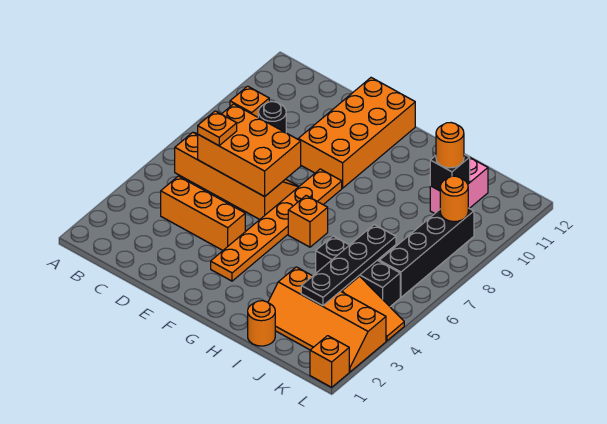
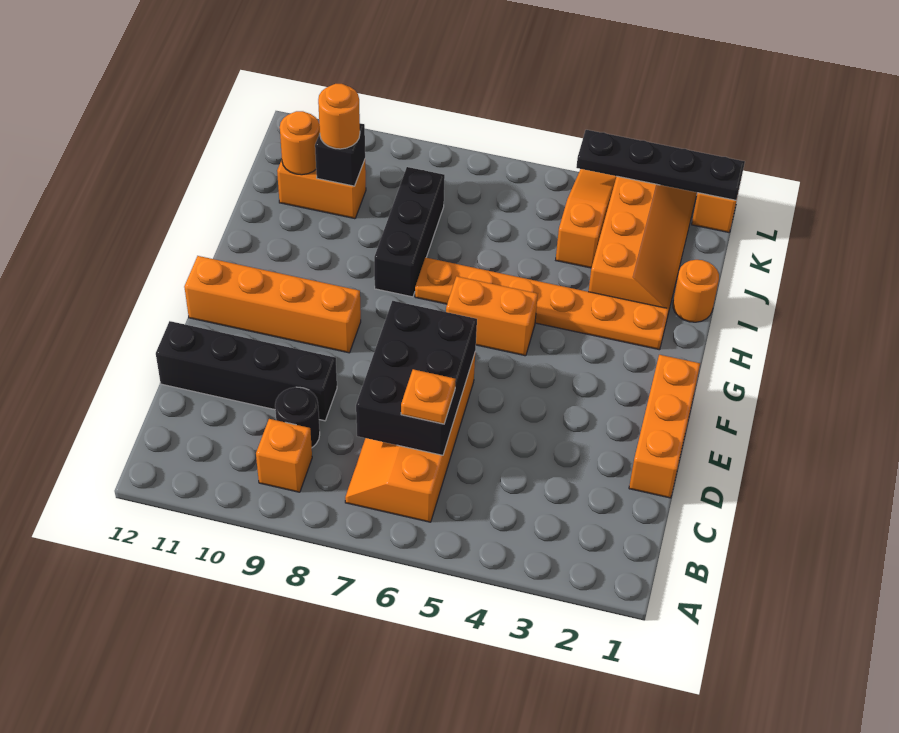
orange 1x3 brick [161,176,245,250] -> orange 1x3 brick moved to [629,355,700,498]
orange 2x3 brick [198,104,301,197] -> black 2x3 brick [356,301,477,455]
orange 2x4 brick [298,78,415,188] -> orange 1x4 brick [184,256,361,353]
orange 1x6 plate [211,169,342,281] -> orange 1x6 plate moved to [415,257,669,350]
orange 1x1 brick [288,196,328,247] -> orange 1x2 brick [446,276,538,356]
black 1x3 brick [316,236,400,307] -> black 1x3 brick moved to [374,167,445,297]
black 1x4 plate [301,225,396,306] -> black 1x4 plate moved to [576,130,745,200]
pink 1x2 brick [430,158,488,213] -> orange 1x2 brick [277,160,366,219]
black 1x4 brick [379,208,474,297] -> black 1x4 brick moved to [156,321,337,421]
orange 1x1 round brick [440,176,468,222] -> orange 1x1 round brick moved to [280,111,320,175]

